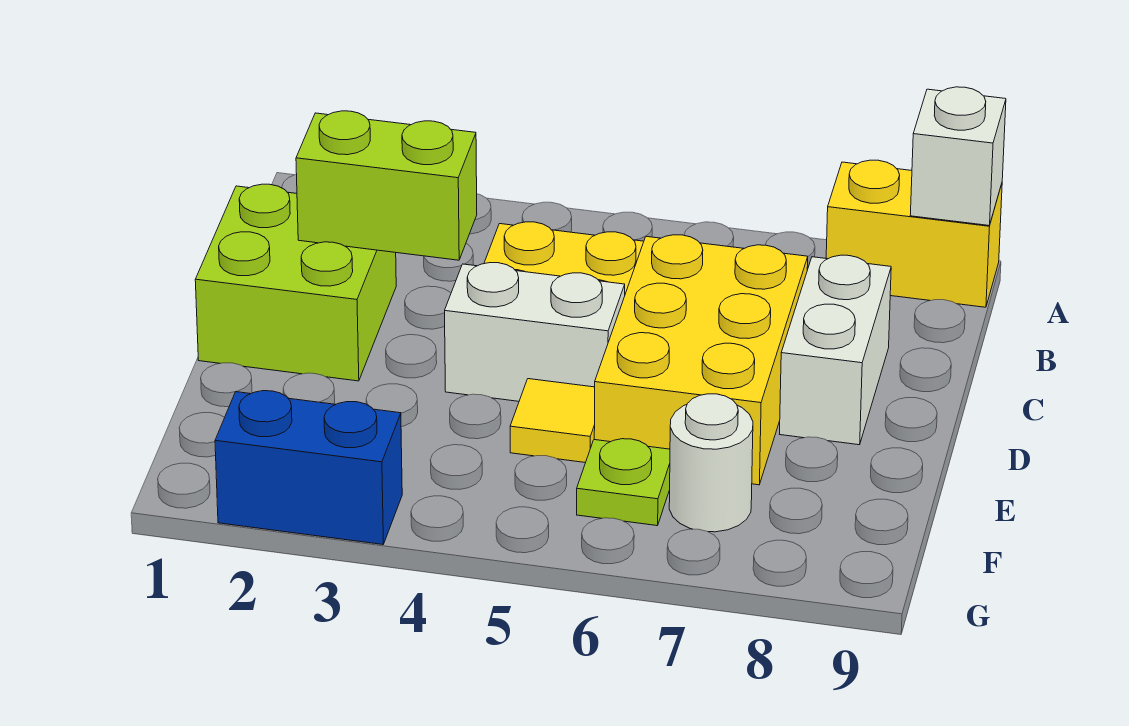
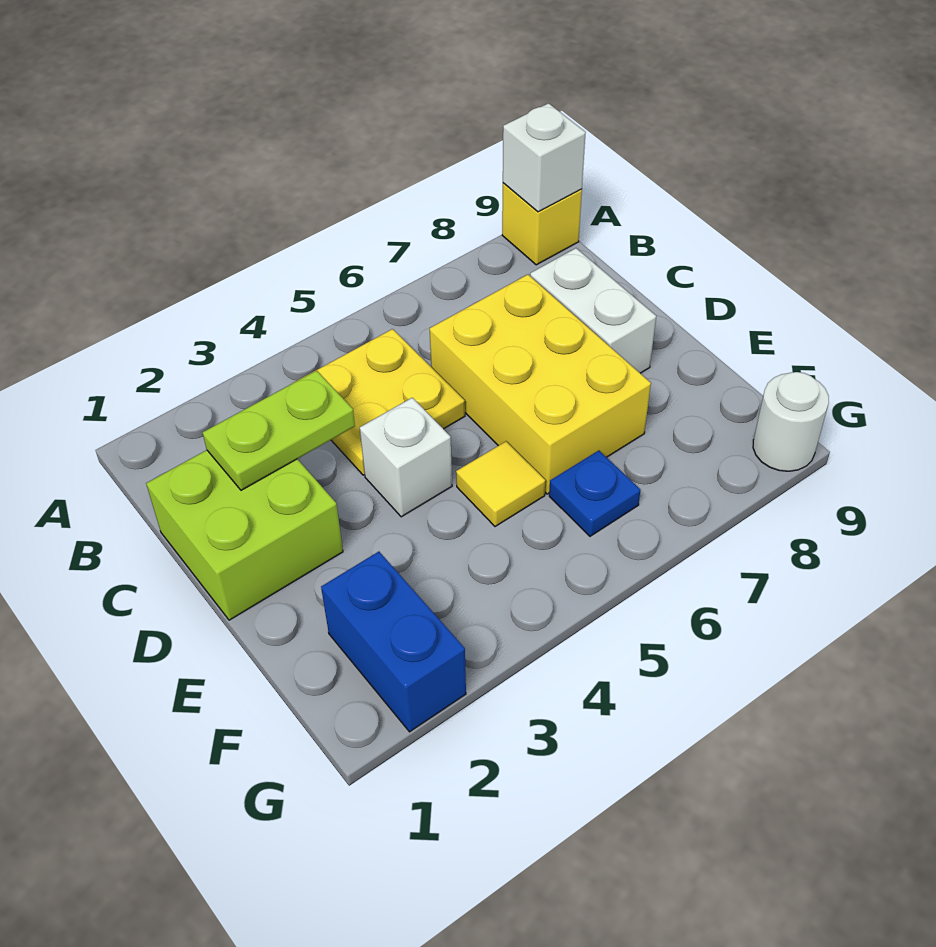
yellow 1x2 brick [826,160,1002,307] -> yellow 1x1 brick [502,183,582,265]
lime 1x2 brick [296,111,477,260] -> lime 1x2 plate [203,371,355,490]
white 1x2 brick [445,263,625,401] -> white 1x1 brick [360,398,452,517]
lime 1x1 plate [577,439,670,526] -> blue 1x1 plate [549,450,640,536]
white 1x1 round brick [669,394,753,532] -> white 1x1 round brick moved to [753,372,829,471]
blue 1x2 brick [215,391,402,544] -> blue 1x2 brick turned to [321,552,466,732]

